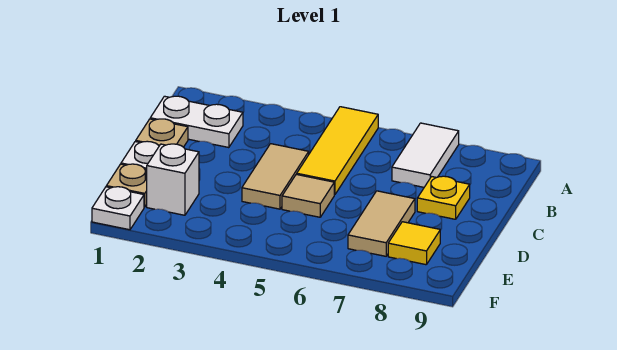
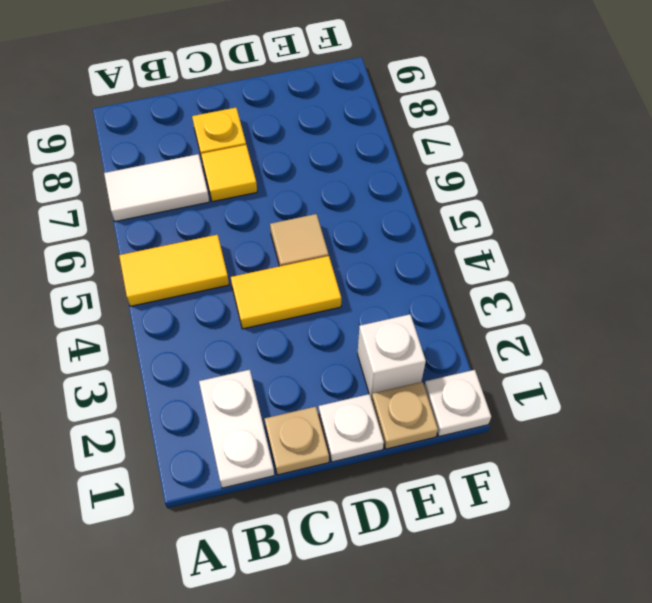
yellow 1x3 tile [297,107,378,195] -> yellow 1x2 tile [119,235,229,306]
tan 1x2 tile [242,144,309,209] -> yellow 1x2 tile [231,256,341,329]
tan 1x2 tile [348,191,415,256] -> none
yellow 1x1 tile [388,222,440,265] -> yellow 1x1 tile moved to [201,145,257,202]

